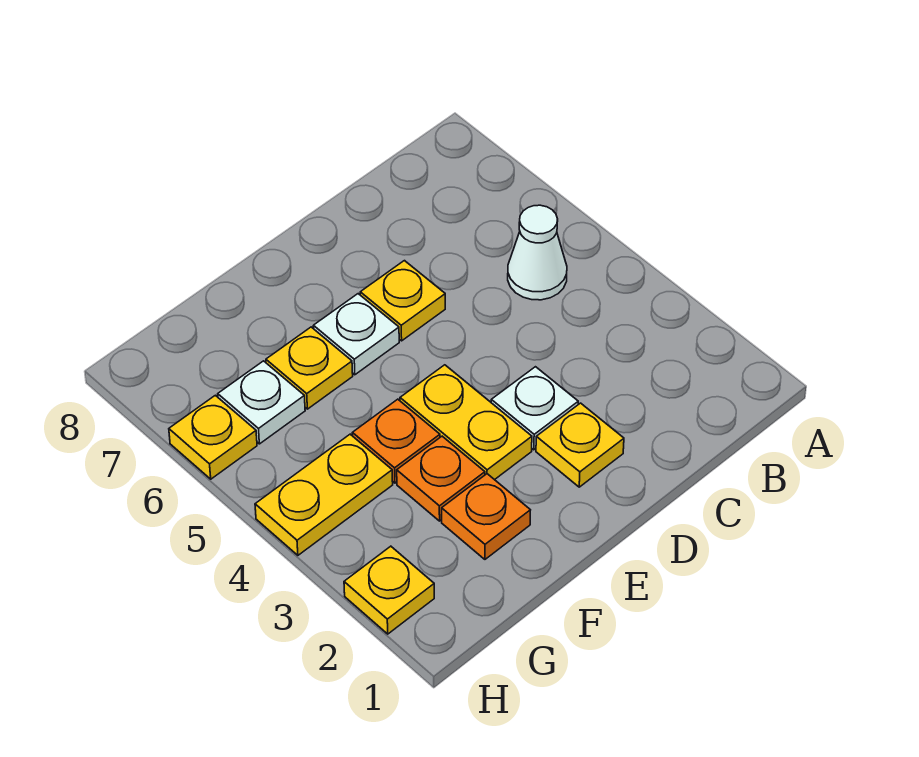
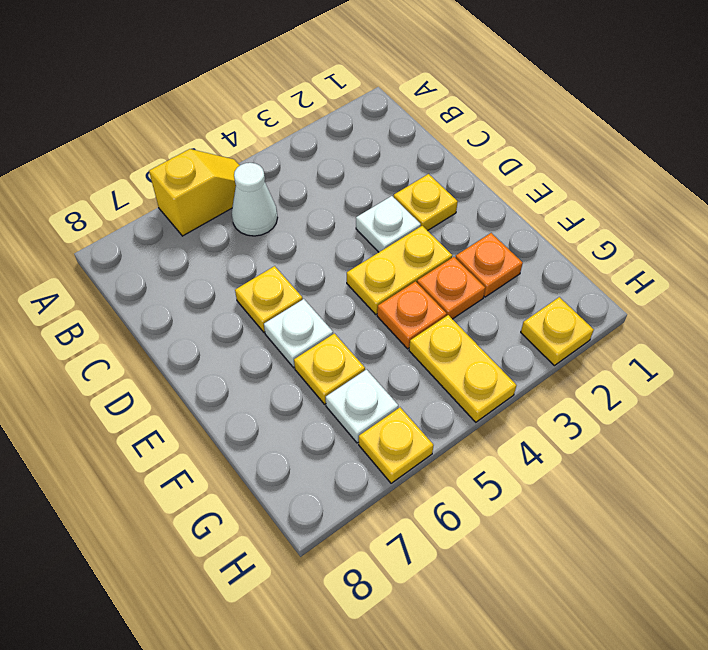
none -> yellow 1x2 slope [149,149,240,236]

